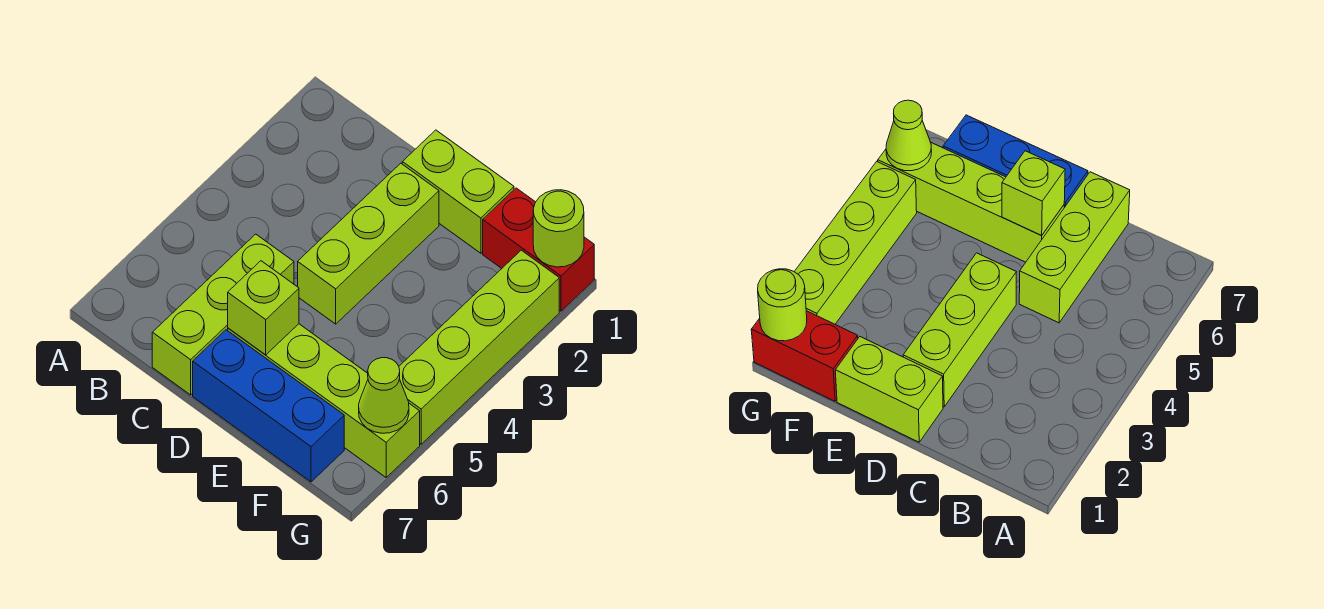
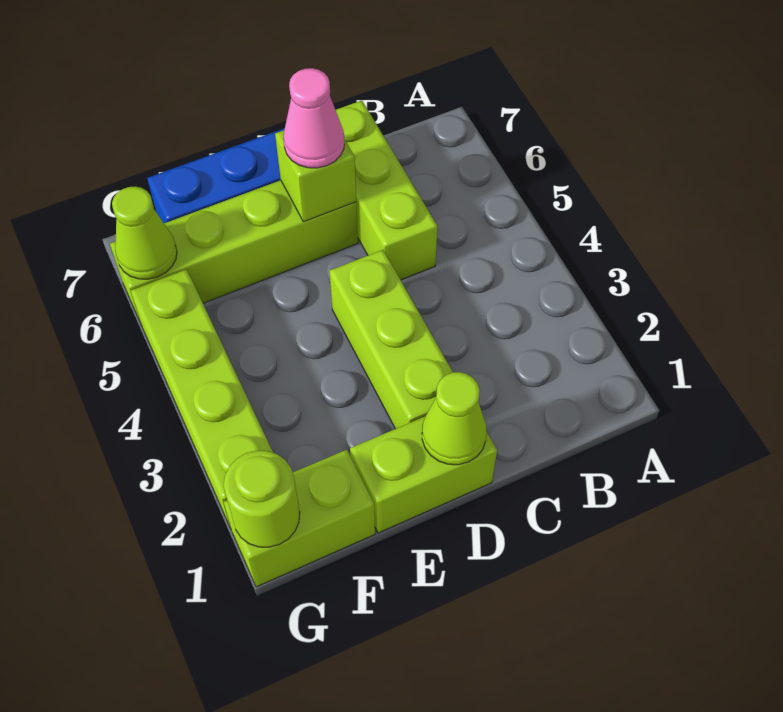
none -> lime 1x1 cone [422,372,487,465]
none -> pink 1x1 cone [283,68,344,168]
red 1x2 brick [483,188,594,311] -> lime 1x2 brick [224,450,375,587]

